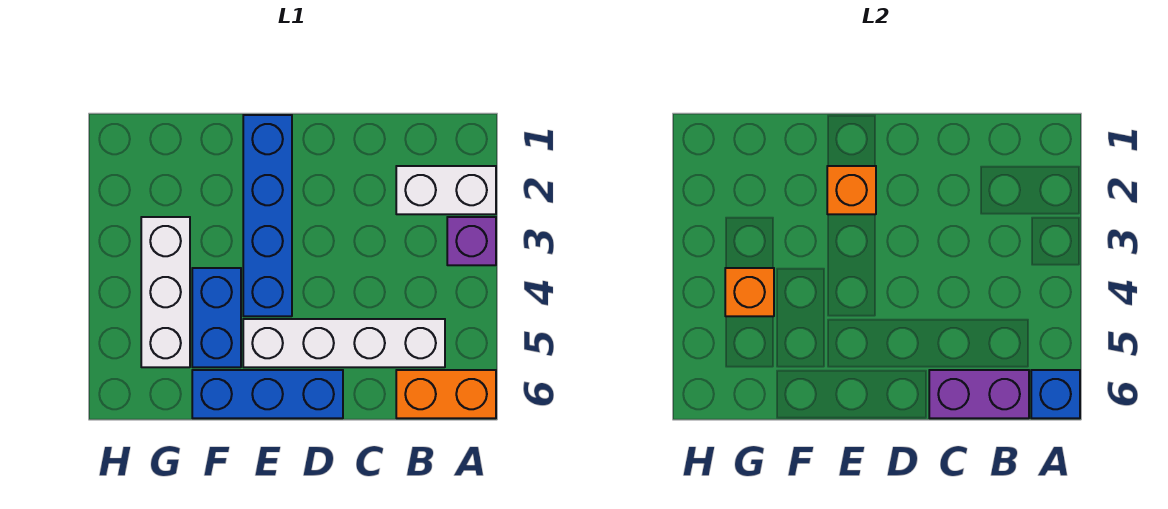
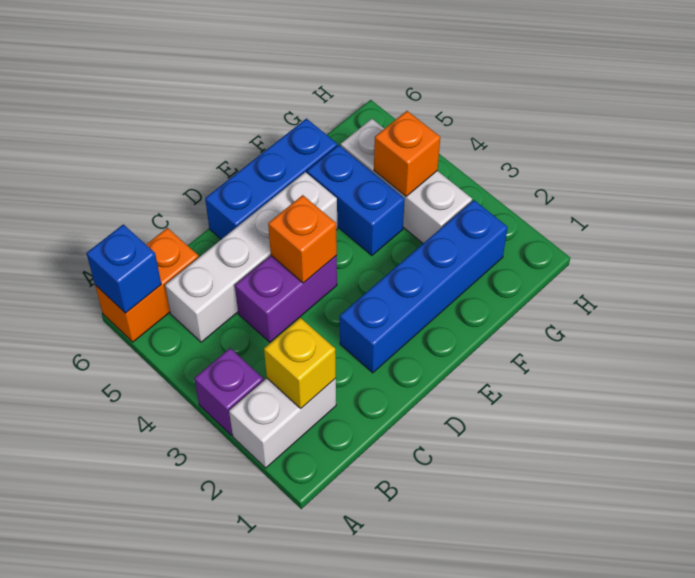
none -> yellow 1x1 brick [264,318,336,408]
purple 1x2 brick [929,370,1029,418] -> purple 1x2 brick moved to [235,256,337,342]
blue 1x4 brick [243,115,292,316] -> blue 1x4 brick turned to [340,200,508,373]
orange 1x1 brick [827,166,876,214] -> orange 1x1 brick moved to [268,195,337,283]

